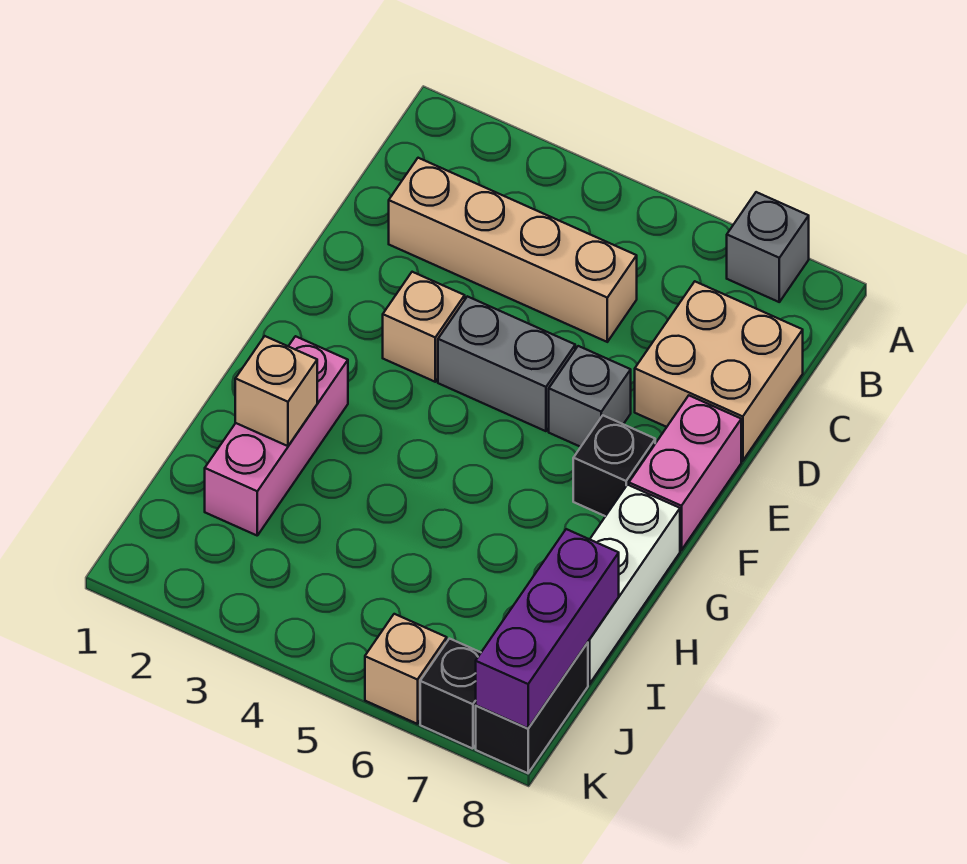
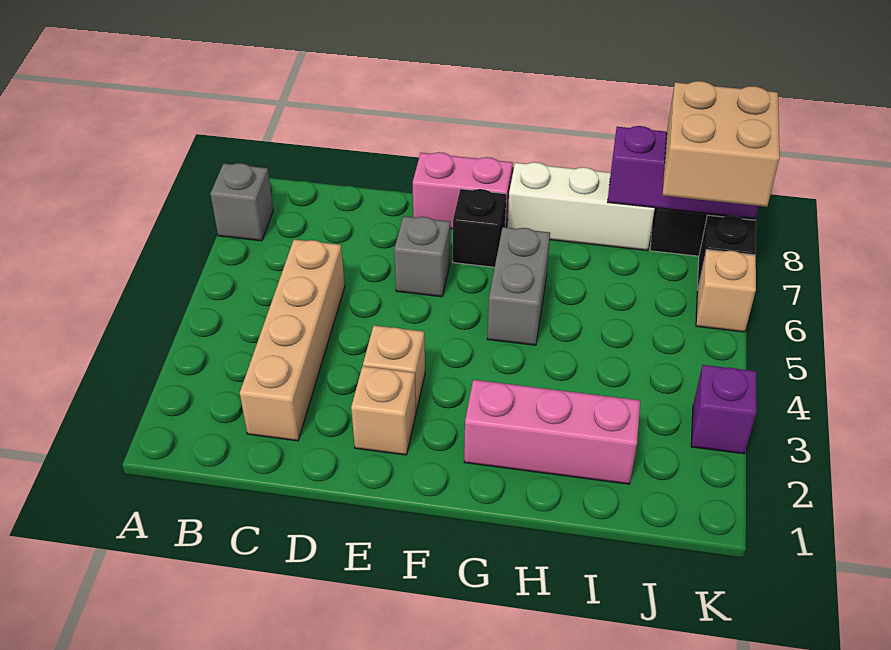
tan 2x2 brick [635,282,803,461] -> tan 2x2 brick moved to [663,81,780,207]
grey 1x2 brick [438,296,575,431] -> grey 1x2 brick moved to [487,227,550,345]
tan 1x1 brick [235,336,317,446] -> tan 1x1 brick moved to [351,366,416,455]
none -> purple 1x1 brick [691,365,757,454]

